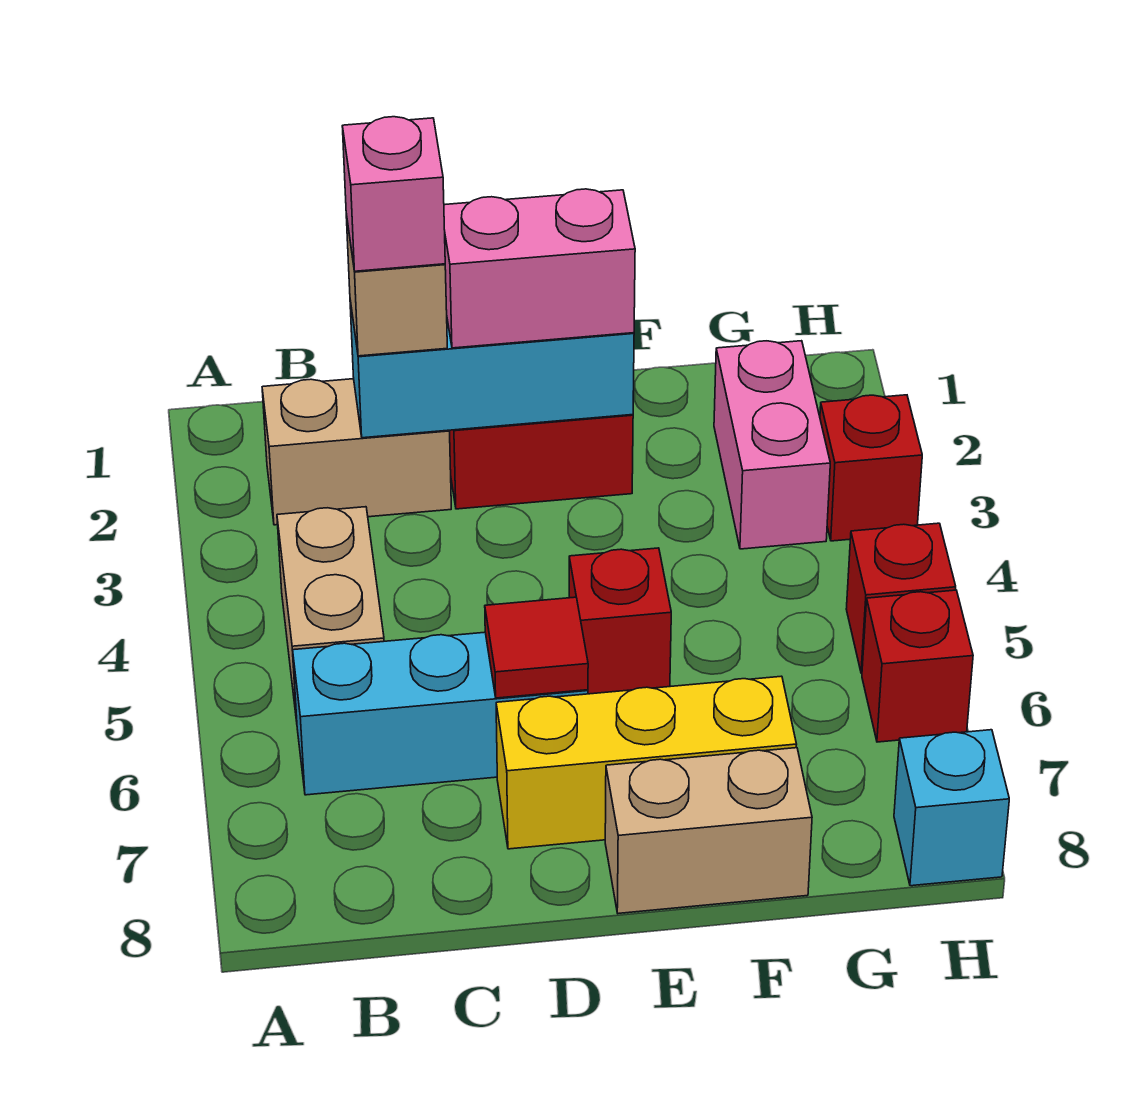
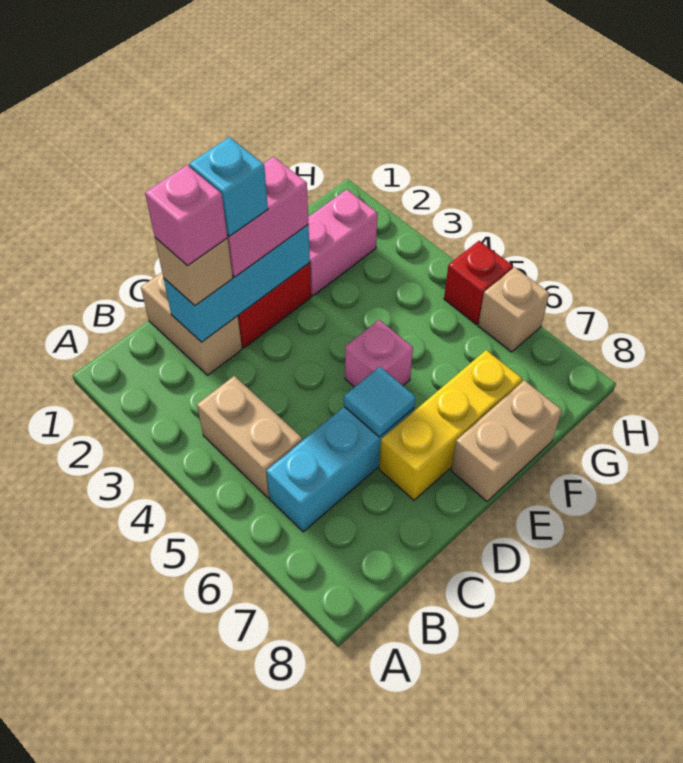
tan 1x2 brick [262,379,451,525] -> tan 1x2 brick turned to [141,272,242,375]
red 1x1 tile [485,597,588,698] -> cyan 1x1 tile [344,367,415,437]
red 1x1 brick [569,548,671,694] -> pink 1x1 brick [345,320,413,387]
pink 1x2 brick [714,341,830,549] -> pink 1x2 brick turned to [308,190,378,296]
red 1x1 brick [820,395,922,541] -> none
red 1x1 brick [862,590,973,742] -> tan 1x1 brick [478,267,550,352]
cyan 1x1 brick [894,730,1009,886] -> cyan 1x1 brick moved to [189,137,268,236]

